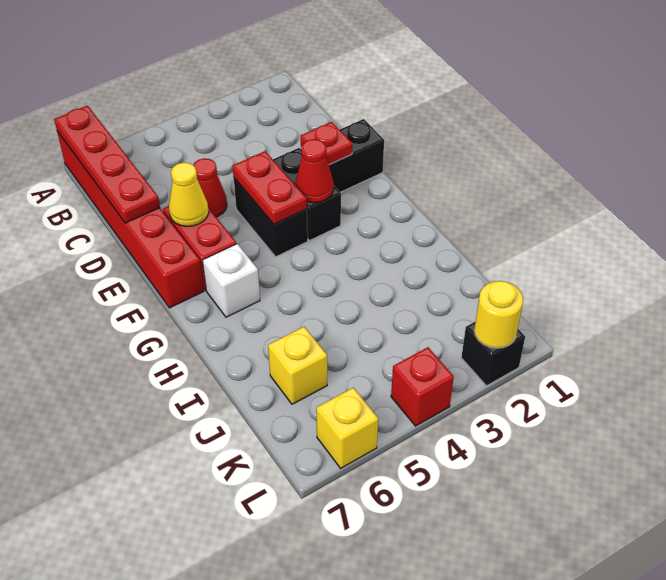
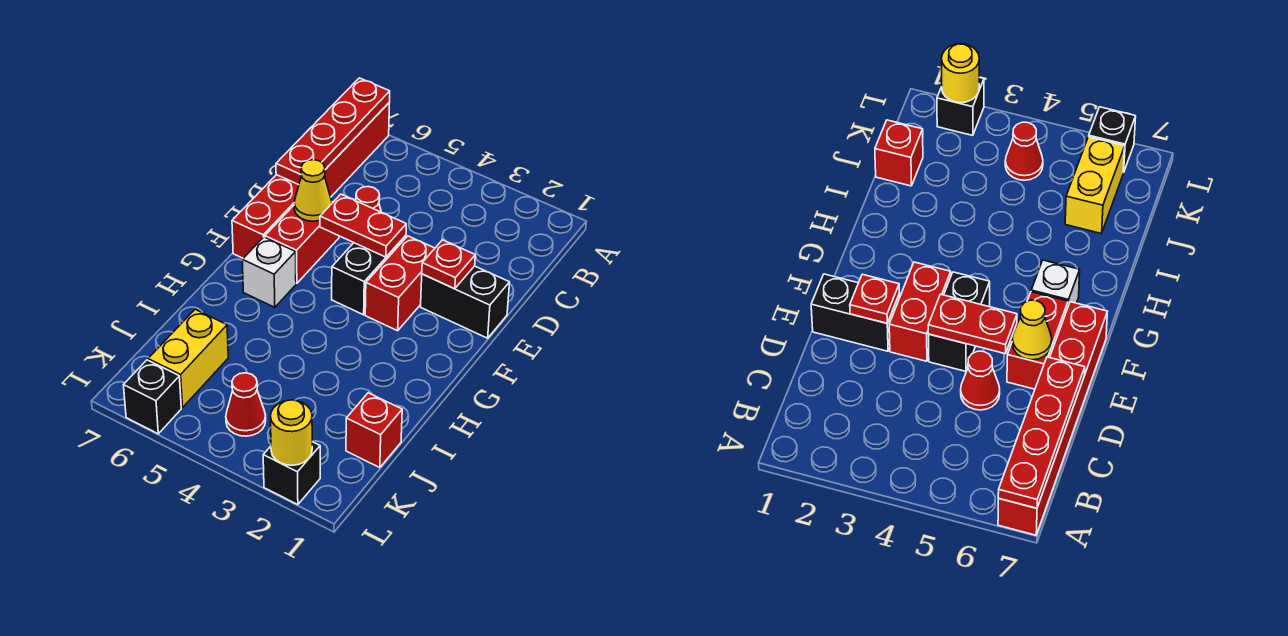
black 1x2 brick [273,148,341,241] -> red 1x2 brick [365,236,435,331]
red 1x2 plate [233,151,307,224] -> red 1x2 plate turned to [320,194,406,257]
red 1x1 cone [295,139,334,203] -> red 1x1 cone moved to [226,373,266,436]
yellow 1x1 brick [268,327,327,404] -> yellow 1x2 brick [148,309,228,408]
red 1x1 brick [391,347,454,426] -> red 1x1 brick moved to [346,393,402,468]
yellow 1x1 brick [316,388,378,468] -> black 1x1 brick [124,360,181,434]

